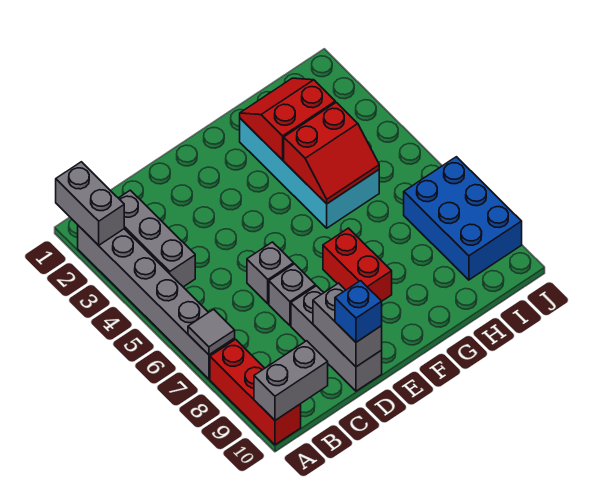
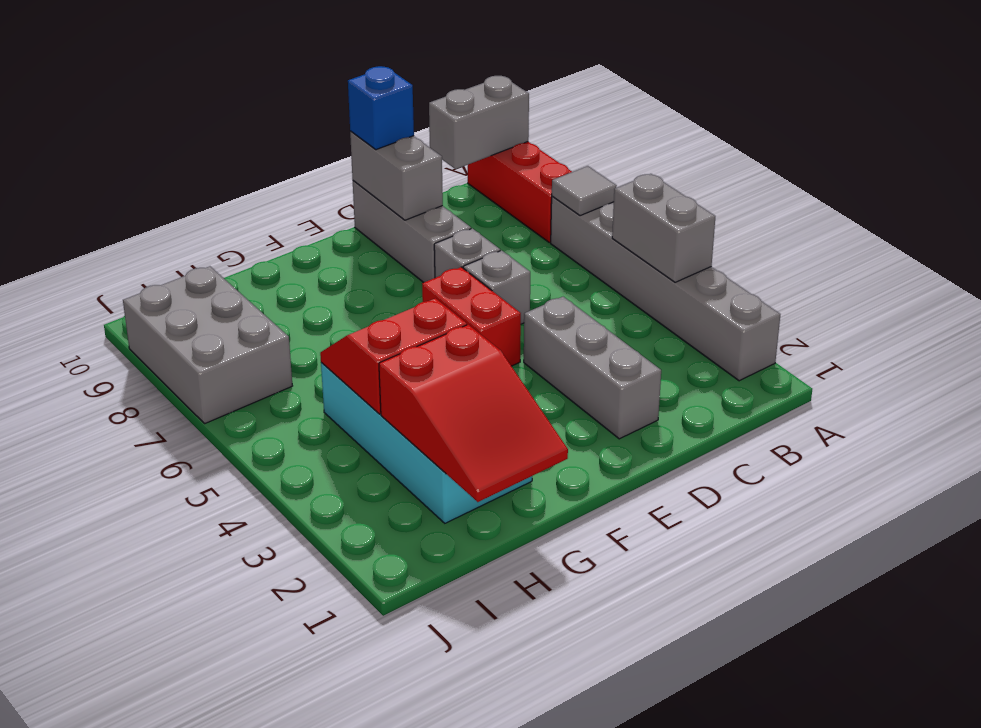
grey 1x2 brick [56,162,124,245] -> grey 1x2 brick moved to [612,174,715,282]
grey 1x3 brick [119,190,195,287] -> grey 1x3 brick moved to [524,297,661,439]
red 1x2 brick [323,228,392,301] -> red 1x2 brick moved to [422,267,521,366]
red 2x2 slope [240,78,335,160] -> red 2x3 slope [379,325,568,502]
blue 2x3 brick [404,157,522,280] -> grey 2x3 brick [123,266,292,423]

